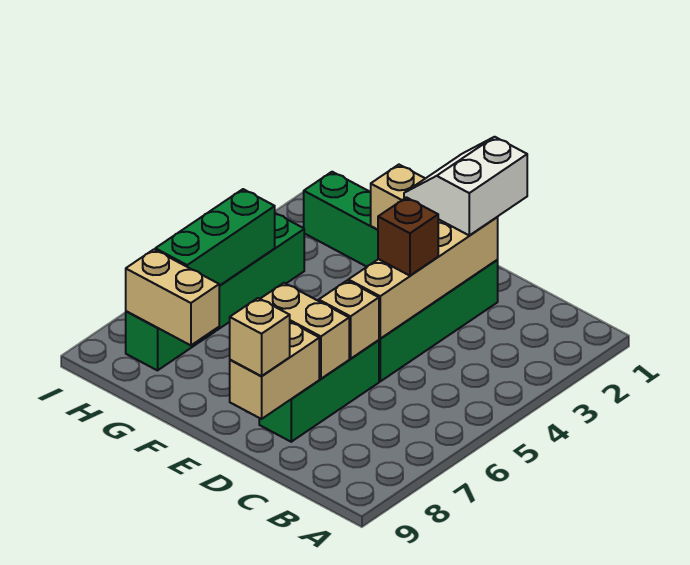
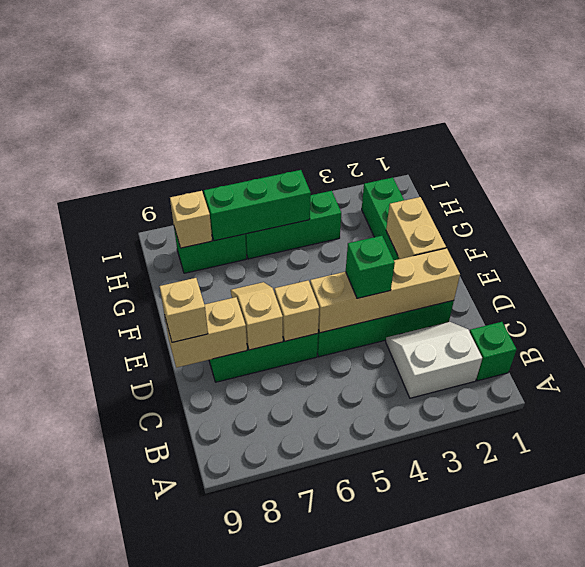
none -> green 1x1 brick [470,322,516,381]
white 2x2 slope [404,137,527,236] -> white 2x2 slope moved to [386,322,482,398]
brown 1x1 brick [378,197,438,276] -> green 1x1 brick [346,236,395,298]
tan 1x2 brick [261,283,349,379] -> tan 1x2 slope [231,282,283,350]
tan 1x2 brick [126,250,219,345] -> tan 1x1 brick [170,191,212,248]

